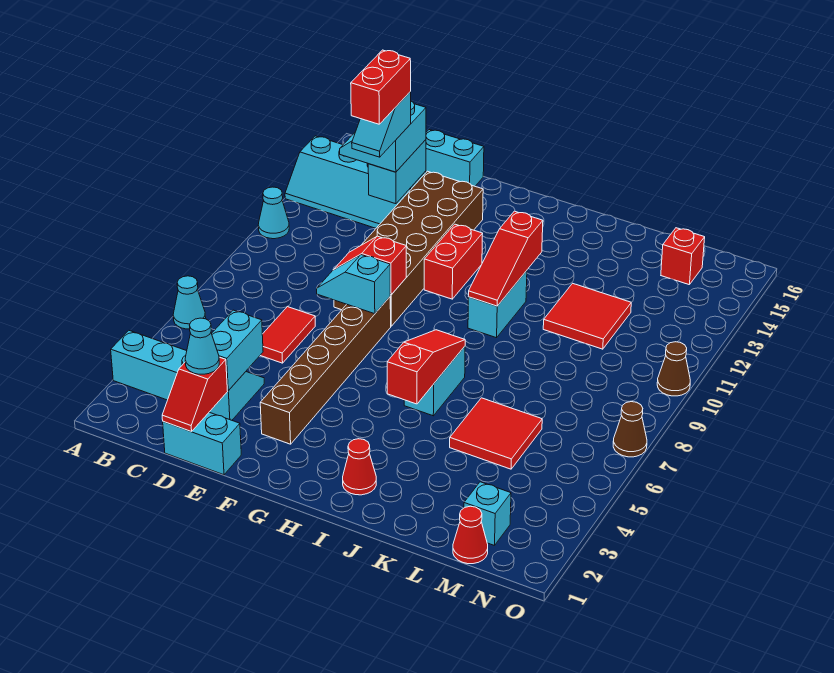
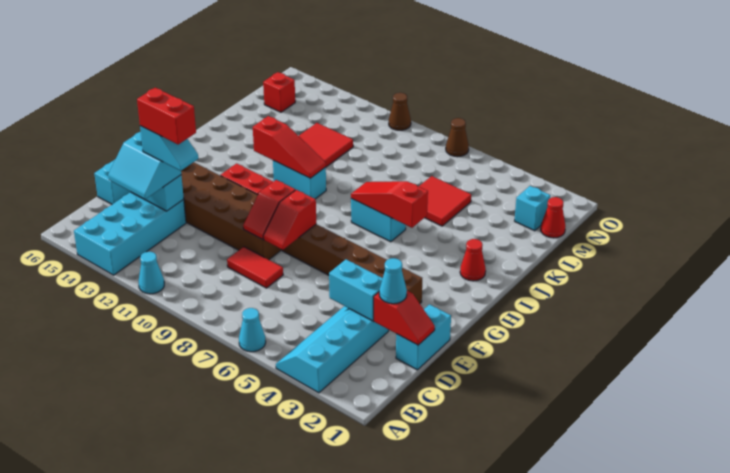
cyan 2x4 slope [285,136,426,228] -> cyan 2x4 brick [74,192,186,275]
red 1x2 tile [260,307,315,363] -> red 1x2 tile moved to [227,247,283,288]
cyan 1x2 slope [317,255,390,314] -> red 1x2 slope [263,190,316,250]

